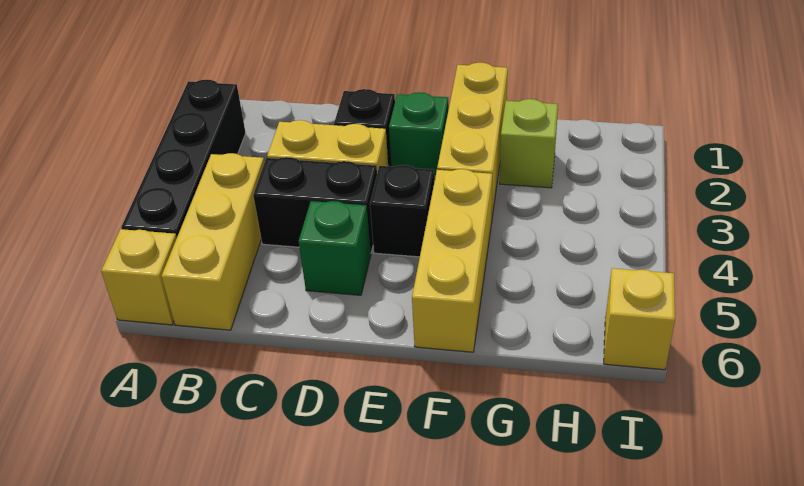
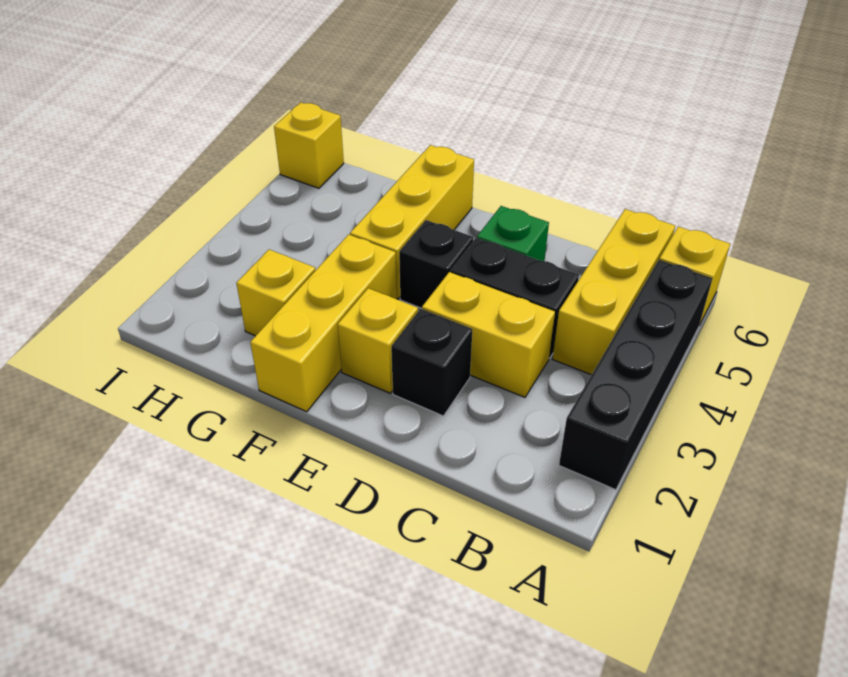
green 1x1 brick [389,92,449,180] -> yellow 1x1 brick [338,288,418,393]
lime 1x1 brick [500,99,558,188] -> yellow 1x1 brick [236,250,315,336]

